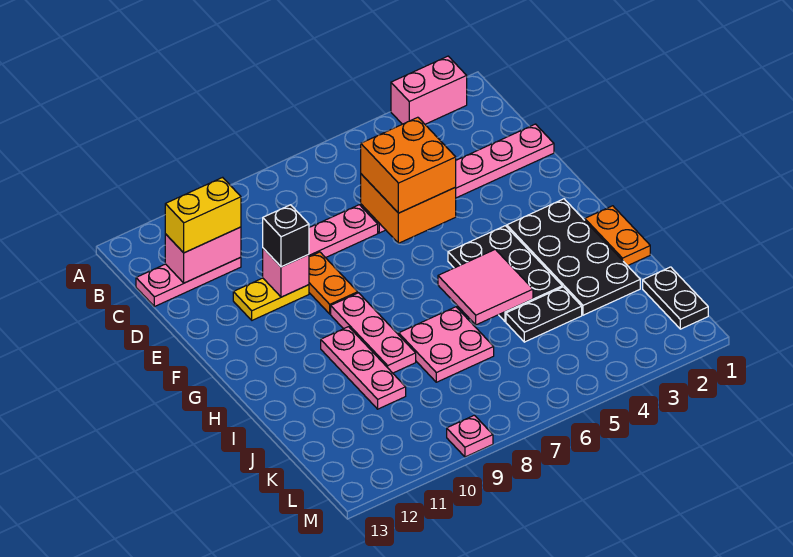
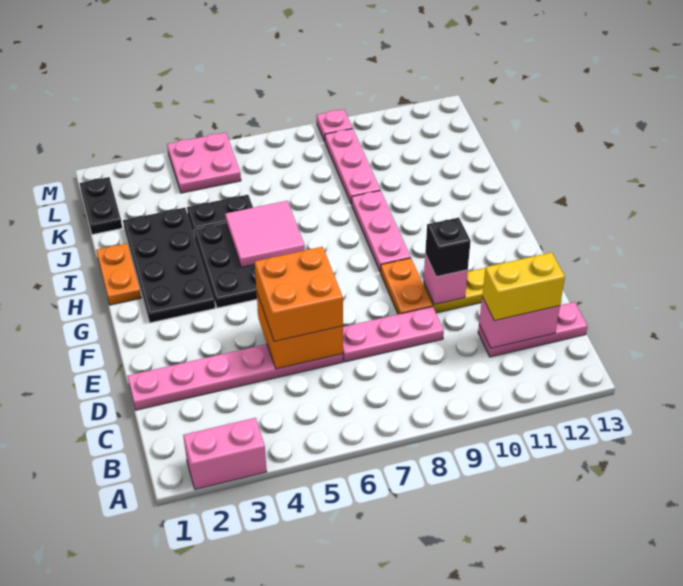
pink 1x3 plate [321,327,406,409] -> pink 1x3 plate moved to [325,129,380,204]
pink 2x2 plate [399,307,494,382] -> pink 2x2 plate moved to [167,132,241,193]

